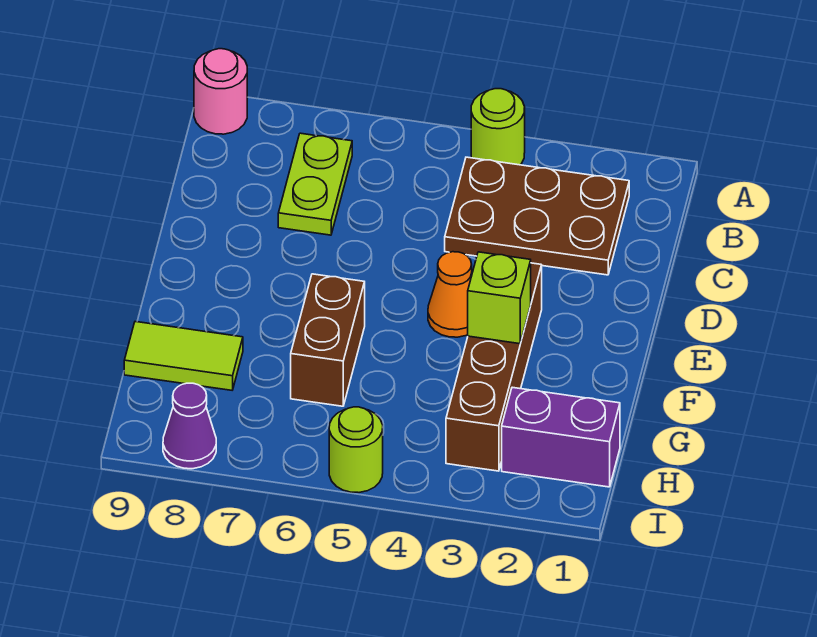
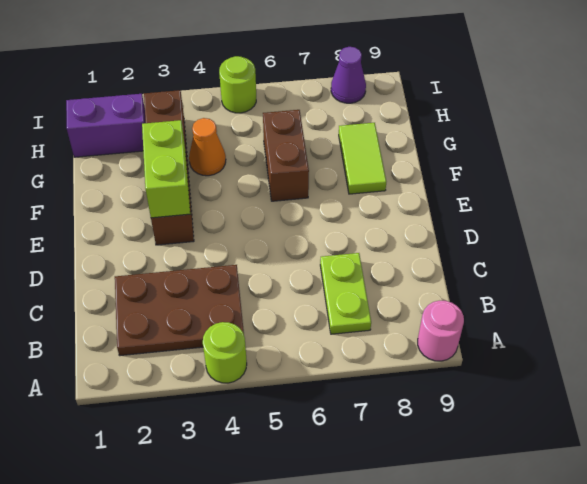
orange 1x1 cone [428,252,472,337] -> orange 1x1 cone moved to [189,118,226,176]
lime 1x1 brick [468,252,531,344] -> lime 1x2 brick [142,120,190,218]
lime 1x2 tile [124,322,243,390] -> lime 1x2 tile turned to [339,123,386,194]

